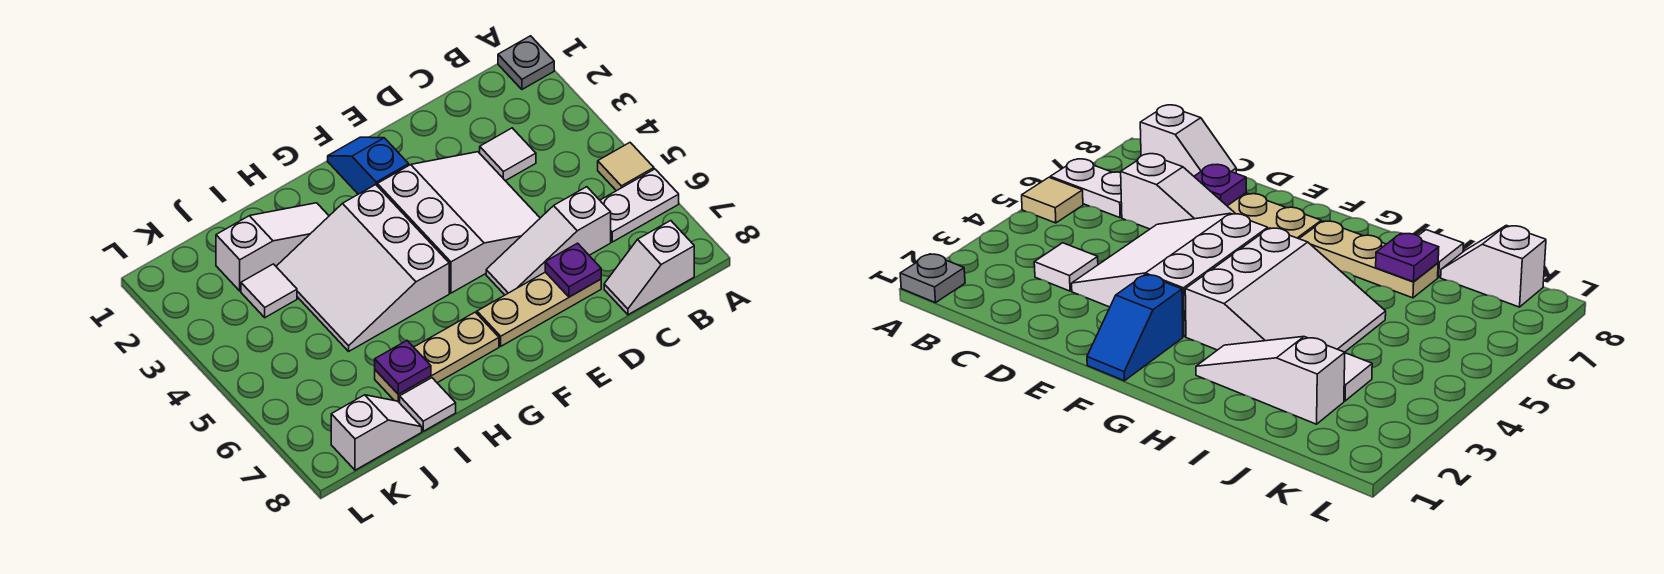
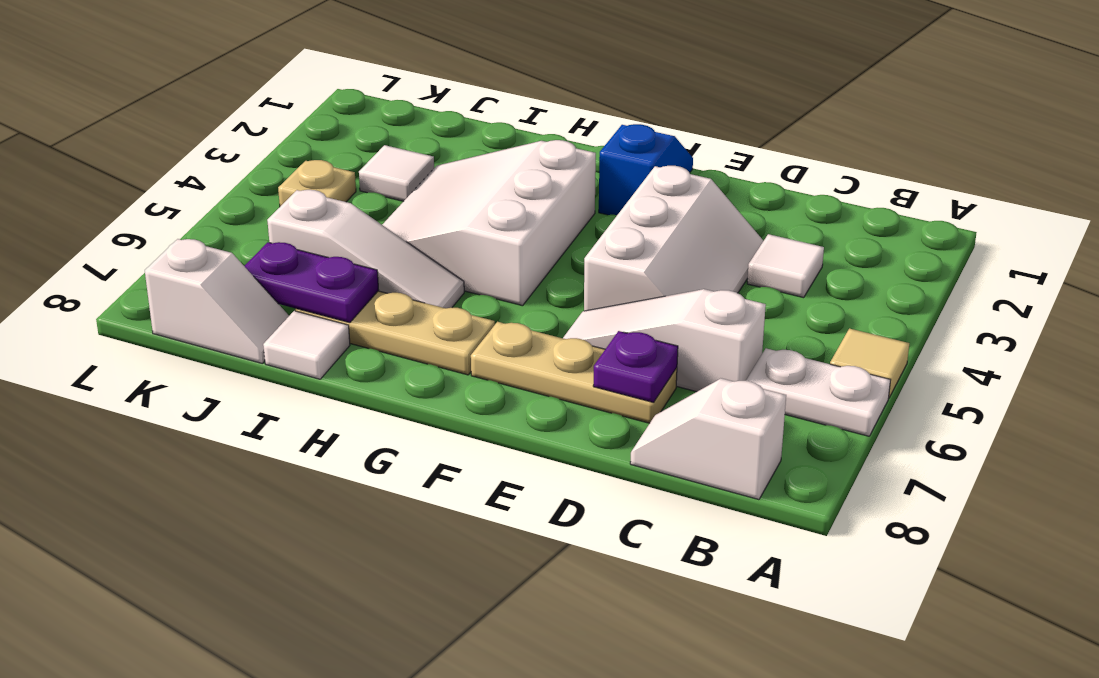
grey 1x1 plate [498,36,554,89] -> none
white 3x3 slope [377,152,540,293] -> white 2x3 slope [584,166,763,311]
white 1x3 slope [216,203,329,291] -> white 1x3 slope moved to [267,190,464,308]
purple 1x1 plate [375,341,431,394] -> purple 1x2 plate [245,242,379,323]
none -> tan 1x1 plate [278,160,356,206]

